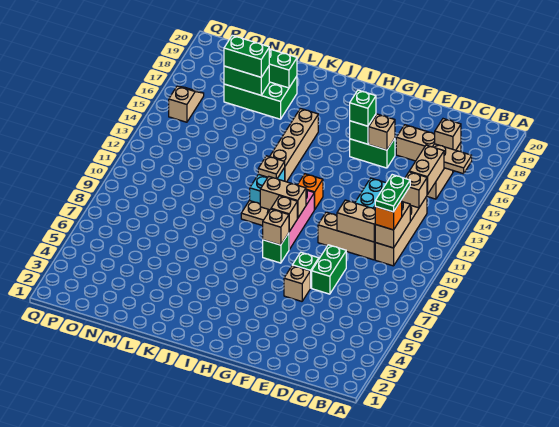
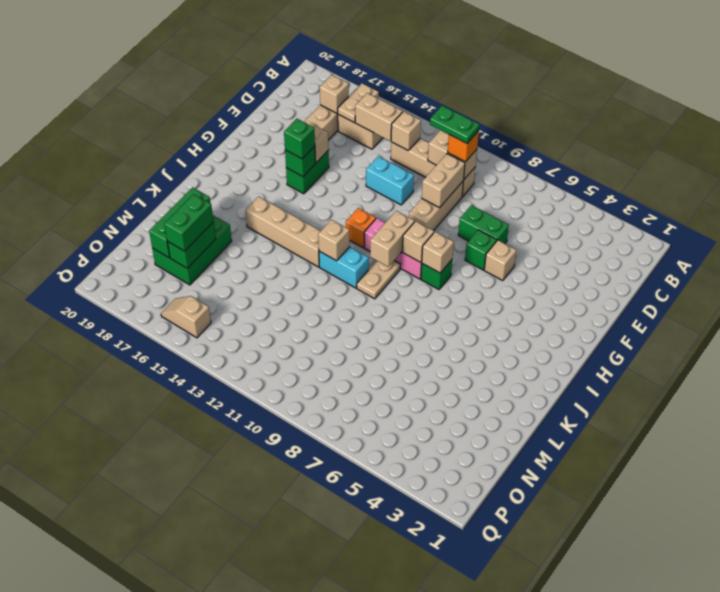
tan 1x1 plate [258,156,285,179] -> tan 1x1 brick [318,220,350,261]

